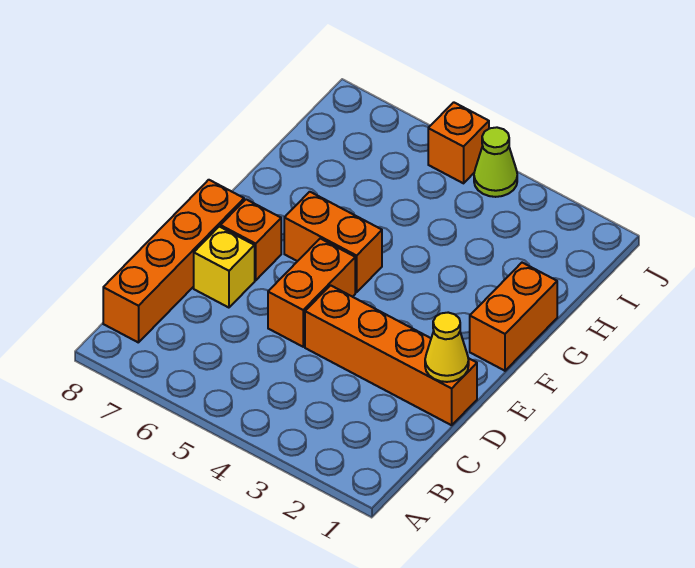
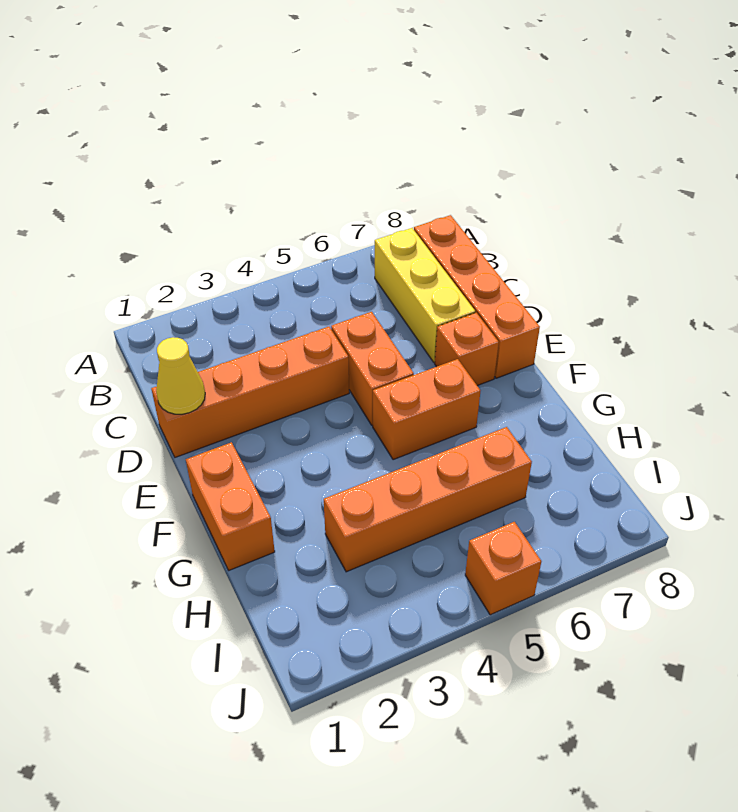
yellow 1x1 brick [194,227,255,308] -> yellow 1x3 brick [375,228,475,362]
none -> orange 1x4 brick [324,427,532,572]
lime 1x1 cone [474,127,517,197] -> none

